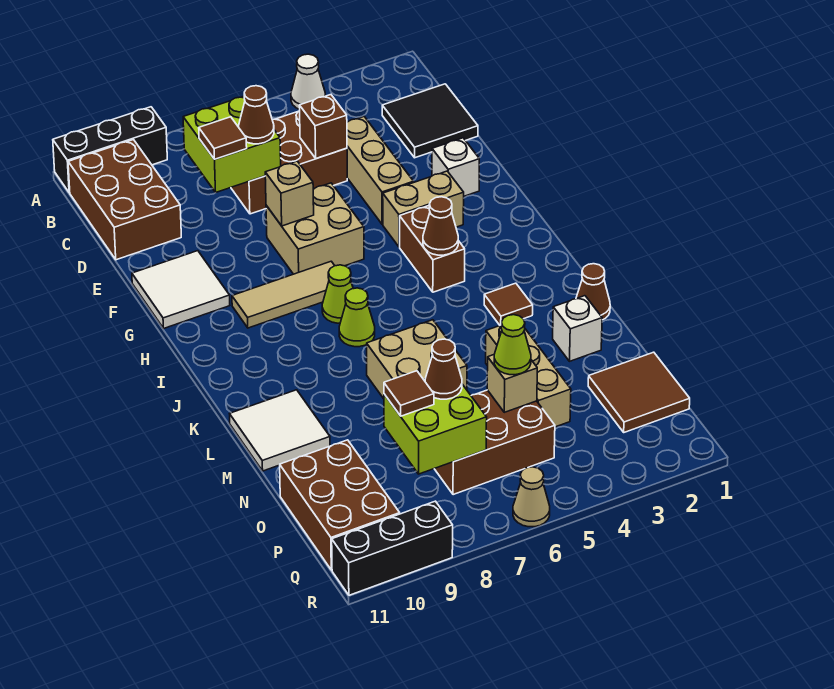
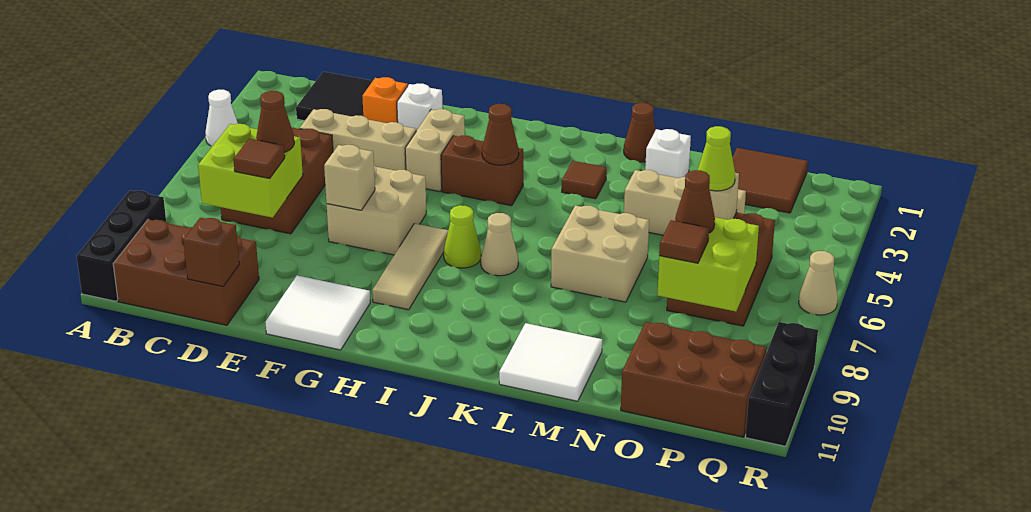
brown 1x1 brick [299,95,347,159] -> brown 1x1 brick moved to [183,218,239,286]
none -> orange 1x1 brick [362,77,408,123]
lime 1x1 cone [339,288,375,347] -> tan 1x1 cone [481,213,518,276]

